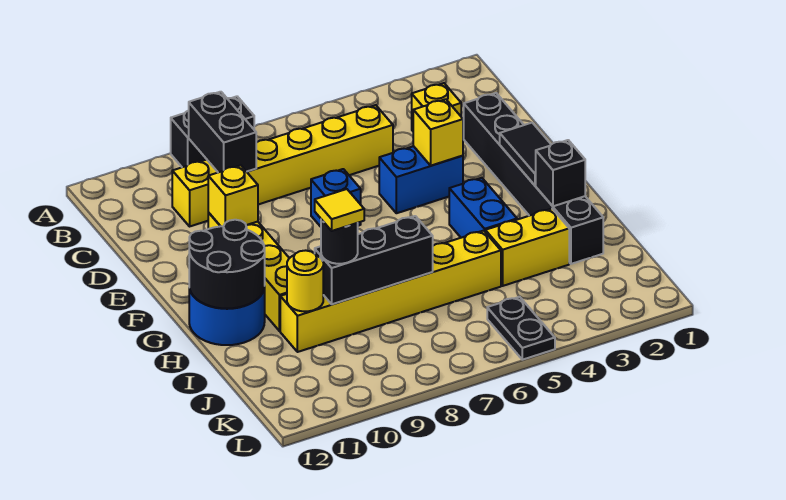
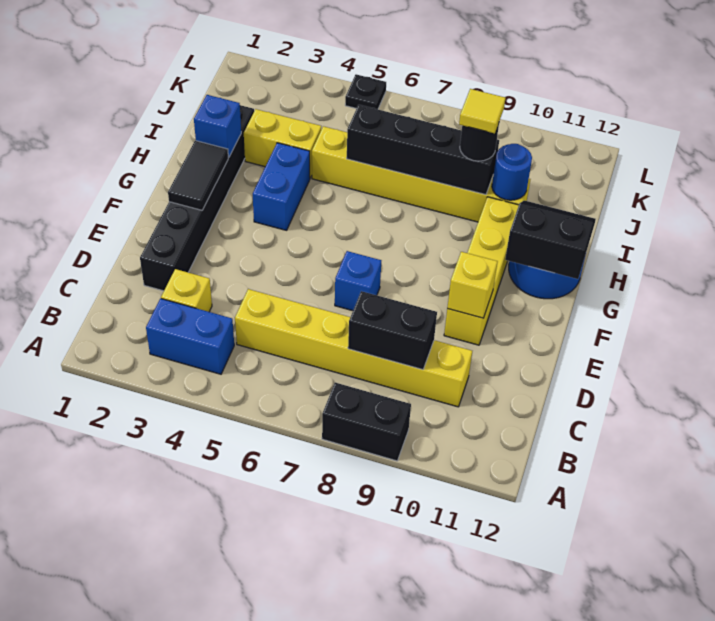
black 1x2 brick [189,92,256,172] -> black 1x2 brick turned to [348,291,437,370]
blue 1x2 brick [379,146,463,213] -> blue 1x2 brick moved to [146,299,234,374]
yellow 1x1 brick [413,99,463,166] -> none
black 2x2 round brick [189,220,265,308] -> black 2x2 slope [505,201,596,279]
black 1x1 brick [536,140,585,206] -> blue 1x1 brick [194,95,241,157]
black 1x3 brick [315,216,433,304] -> black 1x4 brick [347,105,499,195]
yellow 1x1 round brick [287,250,323,311] -> blue 1x1 round brick [492,144,532,200]
black 1x2 plate [487,297,555,360] -> black 1x1 plate [345,74,386,109]

